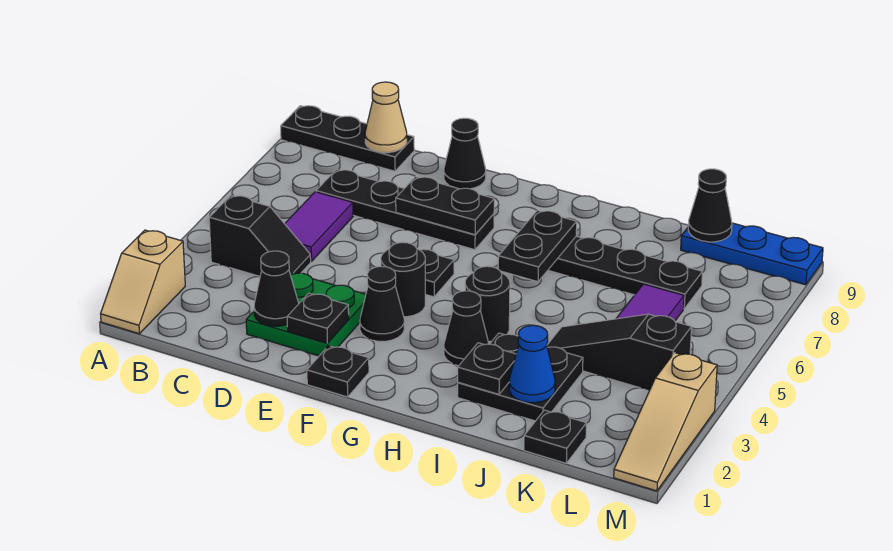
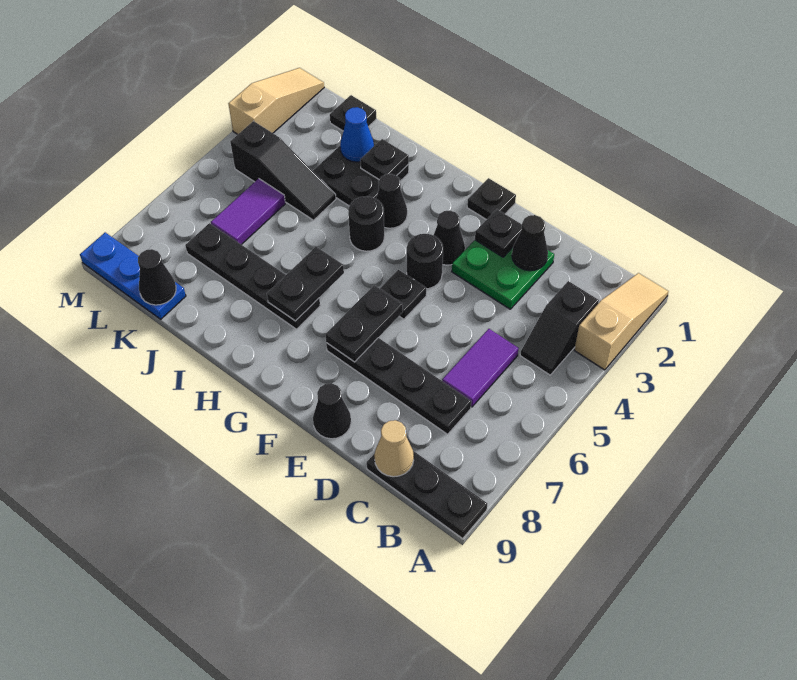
tan 1x2 slope [101,230,185,334] -> tan 1x3 slope [574,273,669,370]
black 1x2 slope [209,196,311,276] -> black 1x2 slope turned to [520,281,599,375]
black 1x2 plate [396,177,494,235] -> black 1x2 plate turned to [325,285,403,362]

